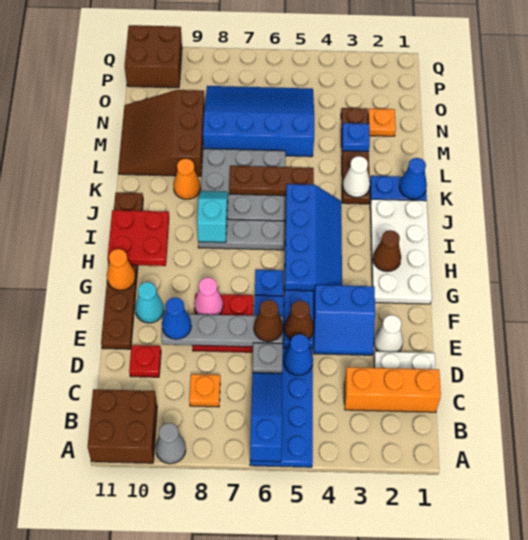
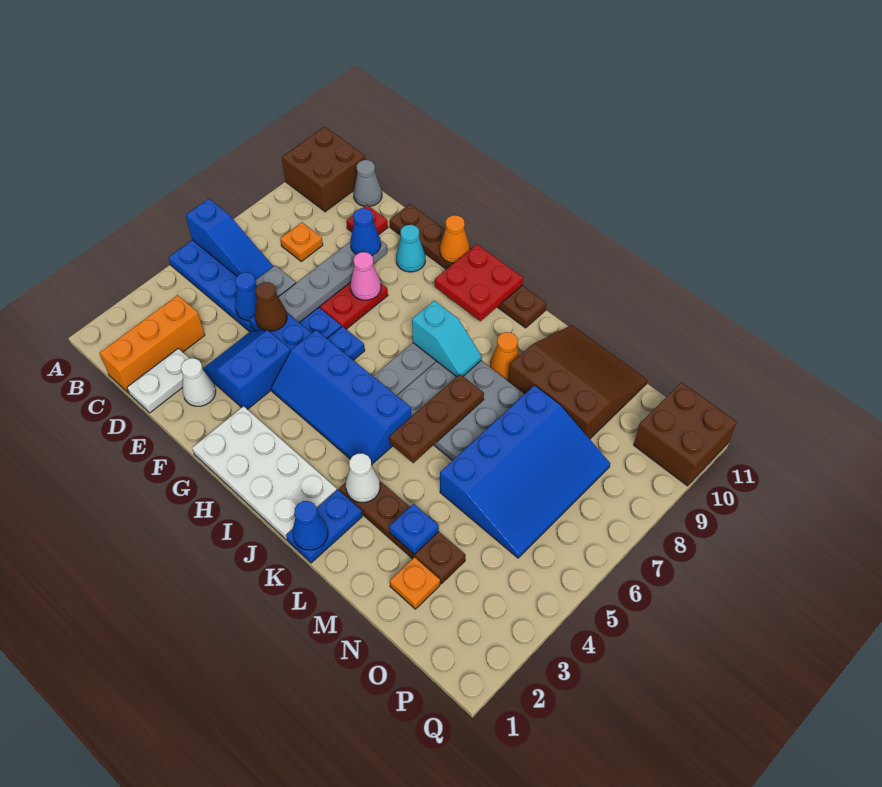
grey 1x1 cone [156,423,186,464] -> grey 1x1 cone moved to [354,160,382,207]
brown 1x1 cone [254,300,283,342] -> none
brown 1x1 cone [373,230,401,272] -> none

